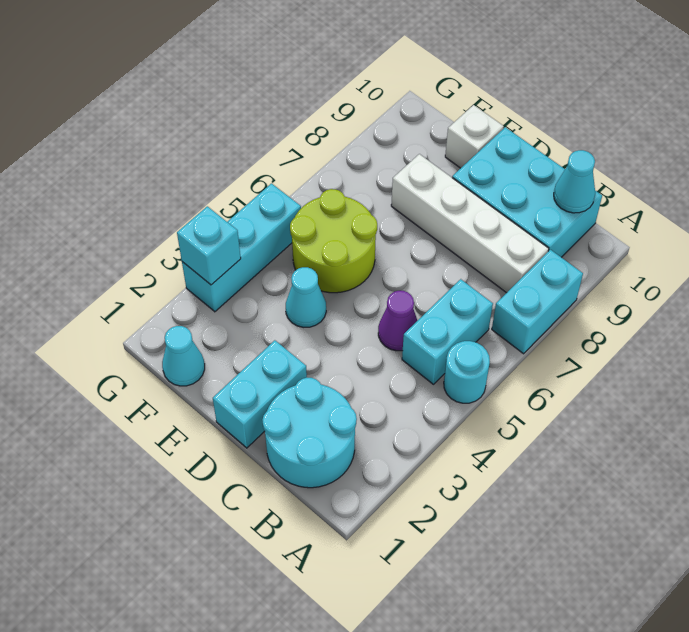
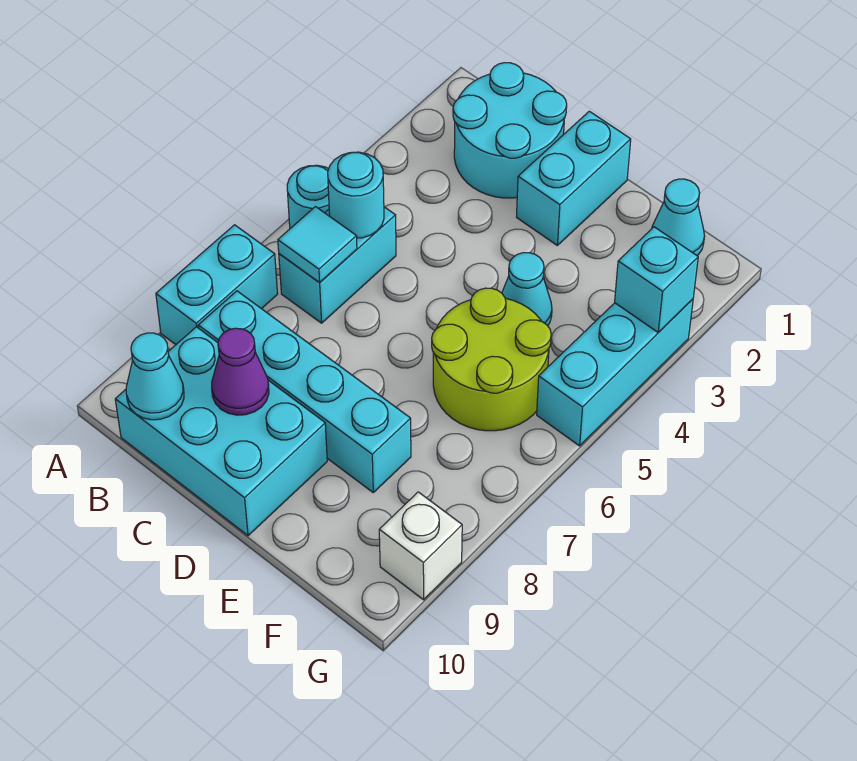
none -> cyan 1x1 round brick [328,152,384,238]
none -> cyan 1x1 tile [278,207,357,283]
white 1x4 brick [391,154,549,293] -> cyan 1x4 brick [198,291,411,492]
purple 1x1 cone [378,291,418,351] -> purple 1x1 cone moved to [212,328,269,415]
white 1x1 brick [445,105,504,168] -> white 1x1 brick moved to [379,492,462,600]

